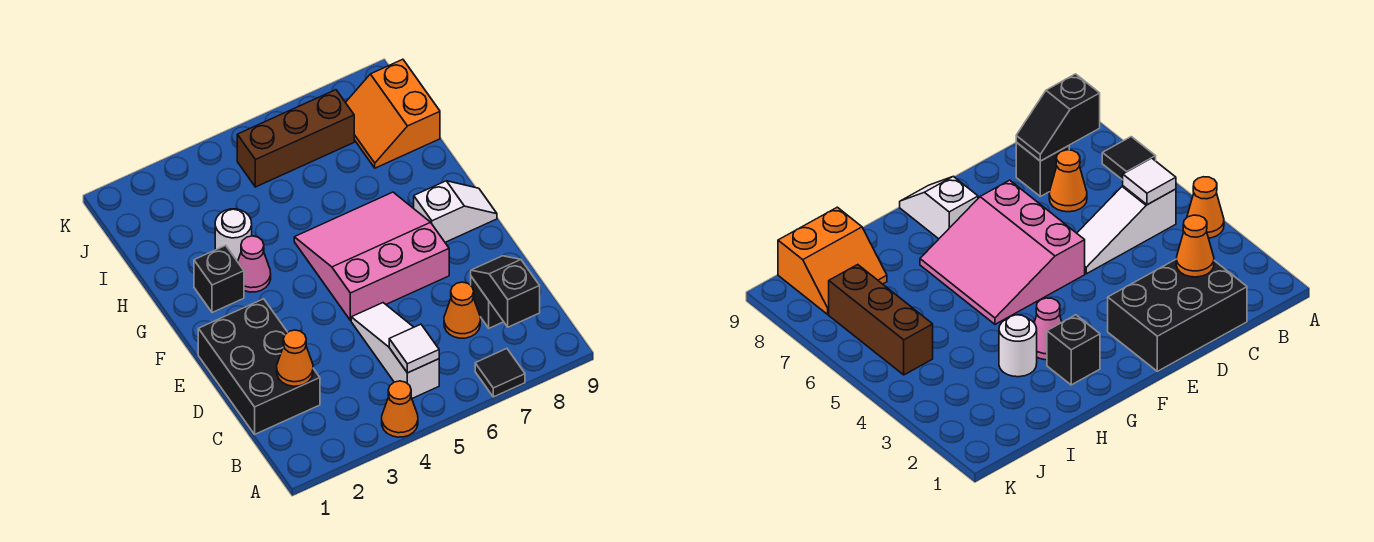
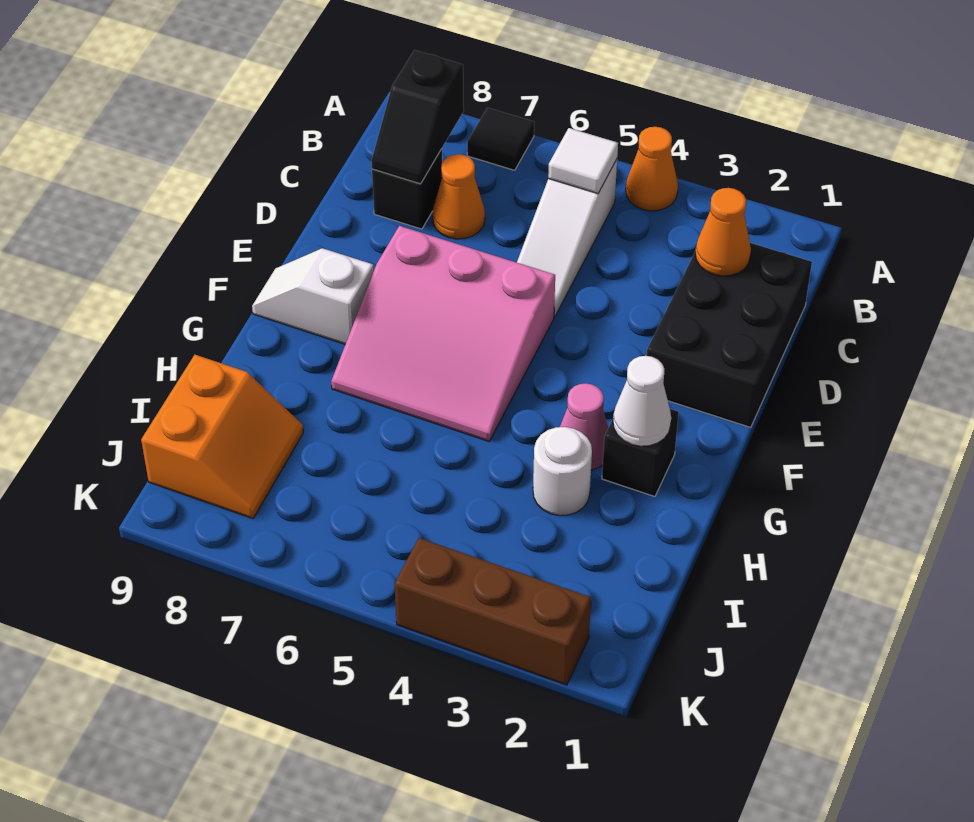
none -> white 1x1 cone [613,356,671,446]
brown 1x3 brick [237,90,354,187] -> brown 1x3 brick moved to [395,538,591,685]

